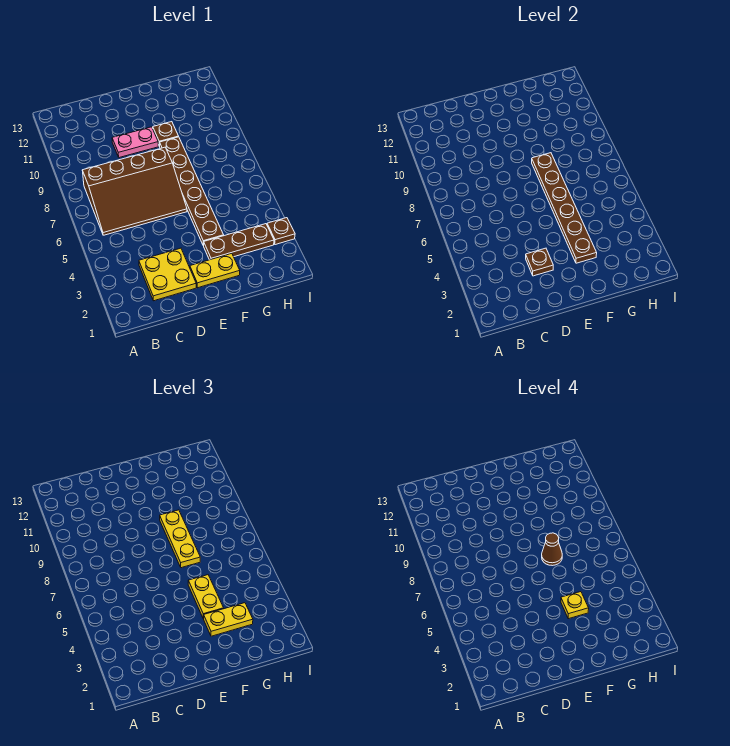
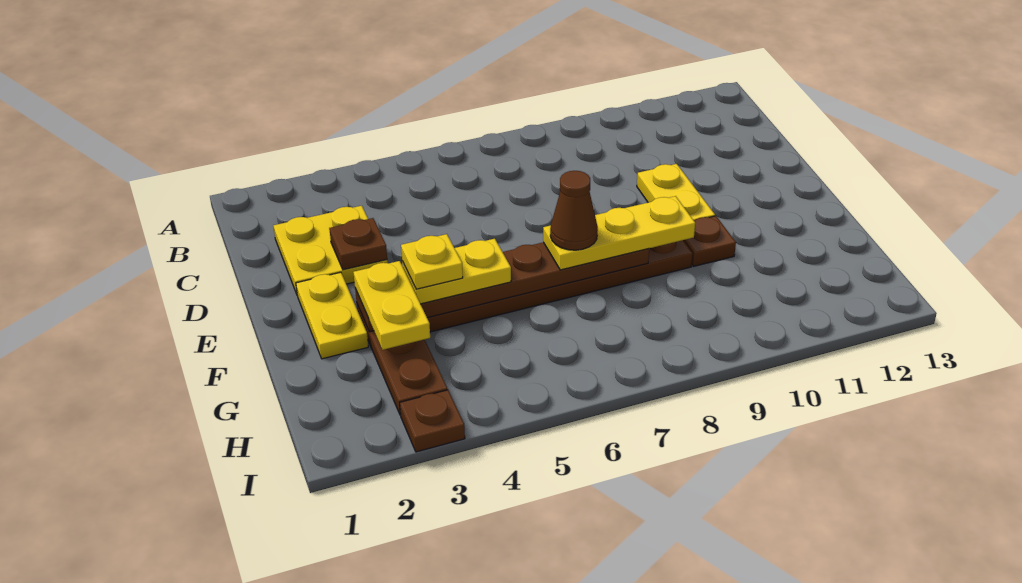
brown 3x4 slope [82,147,187,235] -> none
pink 1x2 plate [112,127,158,158] -> yellow 1x2 plate [637,164,715,221]

